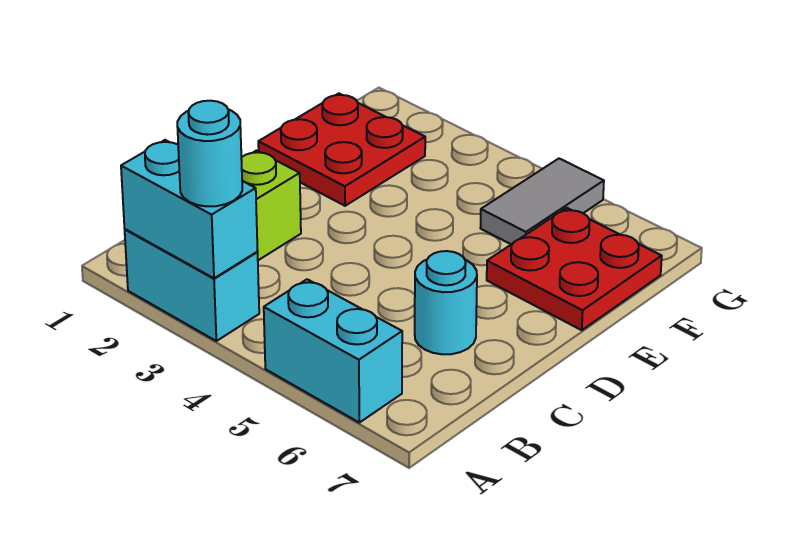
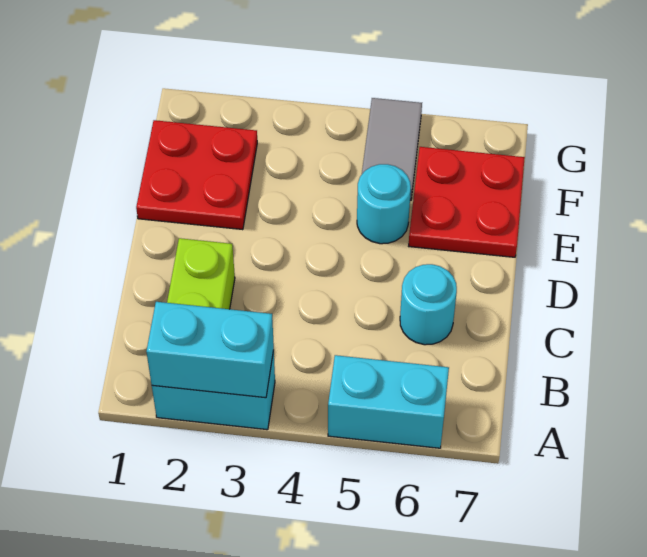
cyan 1x1 round brick [177,101,242,206] -> cyan 1x1 round brick moved to [357,164,411,244]

